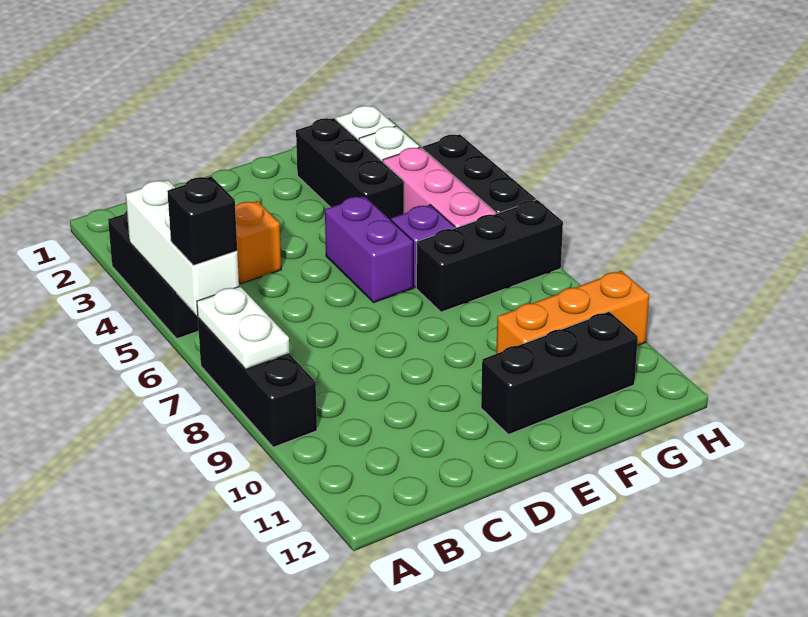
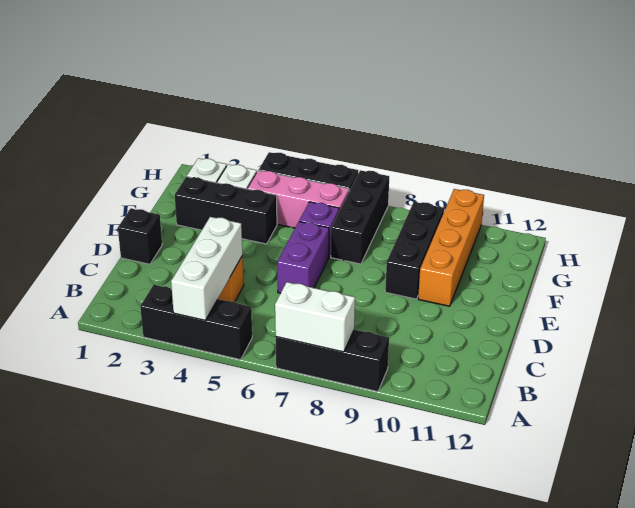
white 1x3 brick [126,180,239,316] -> white 1x3 brick turned to [171,217,242,320]
black 1x1 brick [167,176,237,265] -> black 1x1 brick moved to [118,209,162,264]
white 1x2 plate [197,286,290,369] -> white 1x2 brick [275,282,355,352]
purple 1x2 brick [325,196,413,302] -> purple 1x2 brick turned to [277,222,329,293]
black 1x3 brick [481,312,638,435] -> black 1x3 brick moved to [385,202,444,299]
orange 1x3 brick [496,271,649,354] -> orange 1x4 brick [418,189,484,306]

